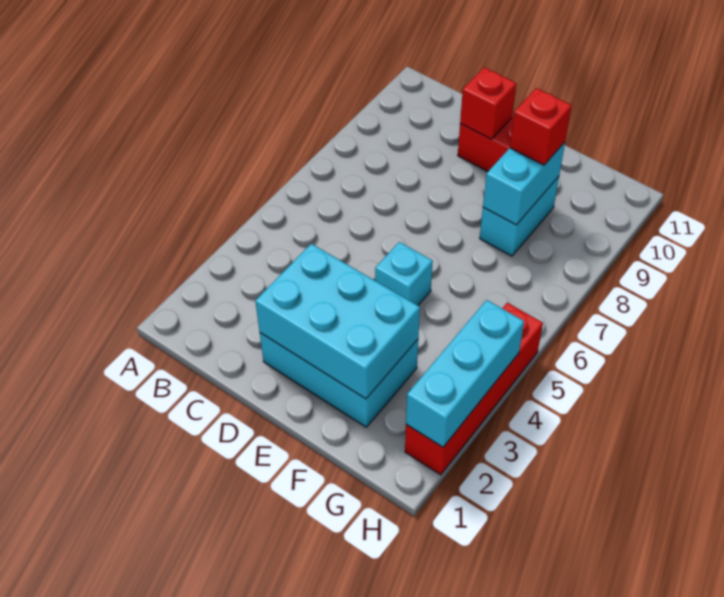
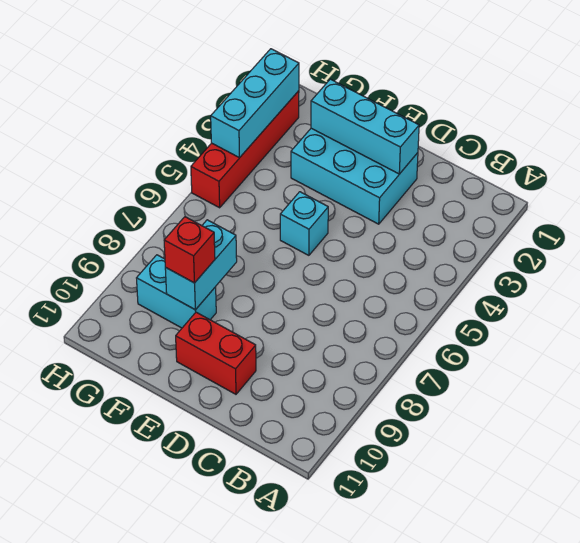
cyan 2x3 brick [255,244,420,399] -> cyan 1x3 brick [311,79,419,174]
red 1x1 brick [460,67,516,139] -> none
cyan 1x2 brick [480,176,559,256] -> cyan 1x2 brick turned to [137,255,216,328]

